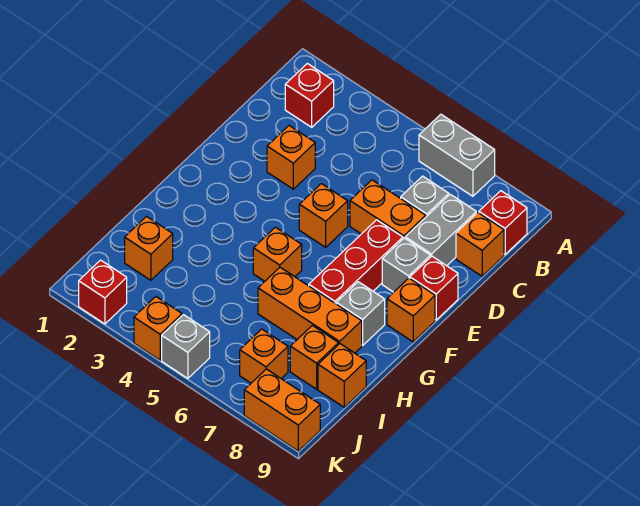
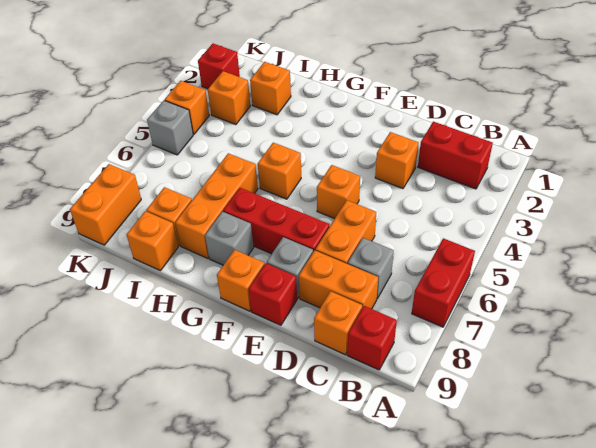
grey 1x2 brick [419,114,495,196] -> red 1x2 brick [412,238,475,327]
red 1x1 brick [285,64,334,127] -> red 1x2 brick [418,122,493,189]
grey 1x2 brick [405,194,476,266] -> orange 1x2 brick [299,251,378,309]
orange 1x1 brick [240,329,288,383] -> orange 1x1 brick moved to [208,71,250,125]

